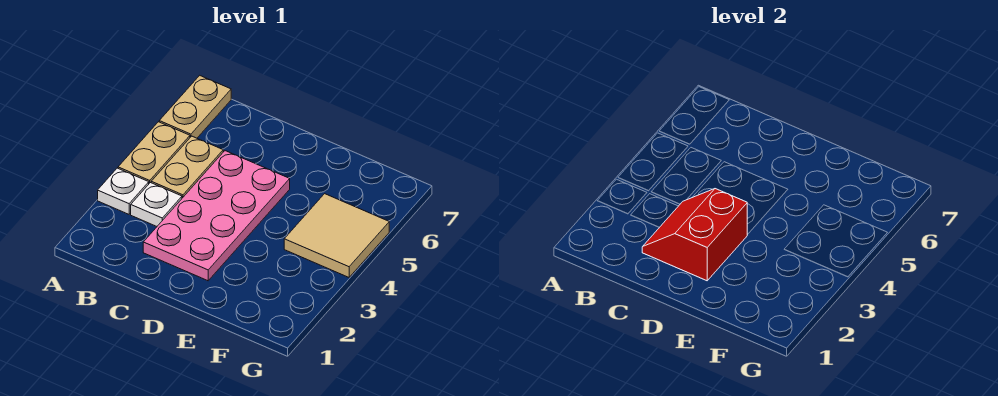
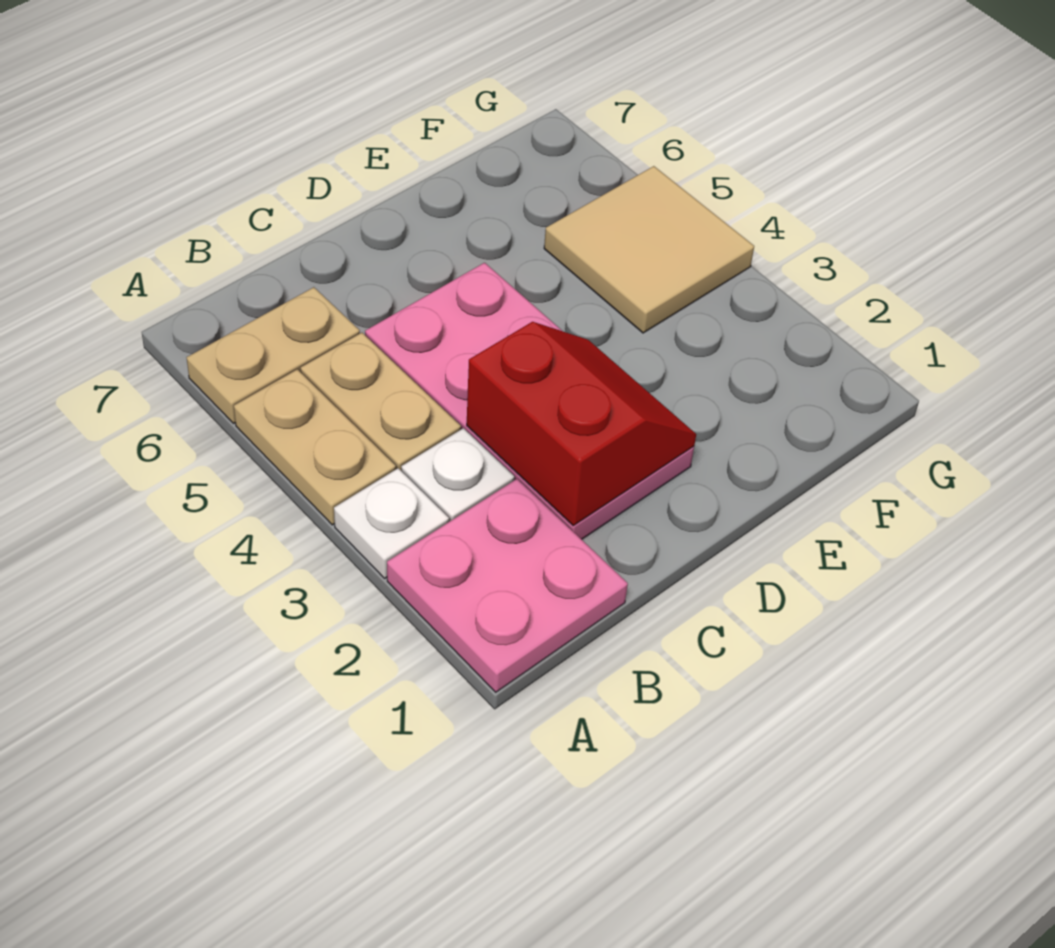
none -> pink 2x2 plate [387,479,628,692]
tan 1x2 plate [159,75,231,138] -> tan 1x2 plate turned to [187,287,360,423]
red 2x2 slope [642,189,747,281] -> red 2x2 slope turned to [467,322,696,526]

